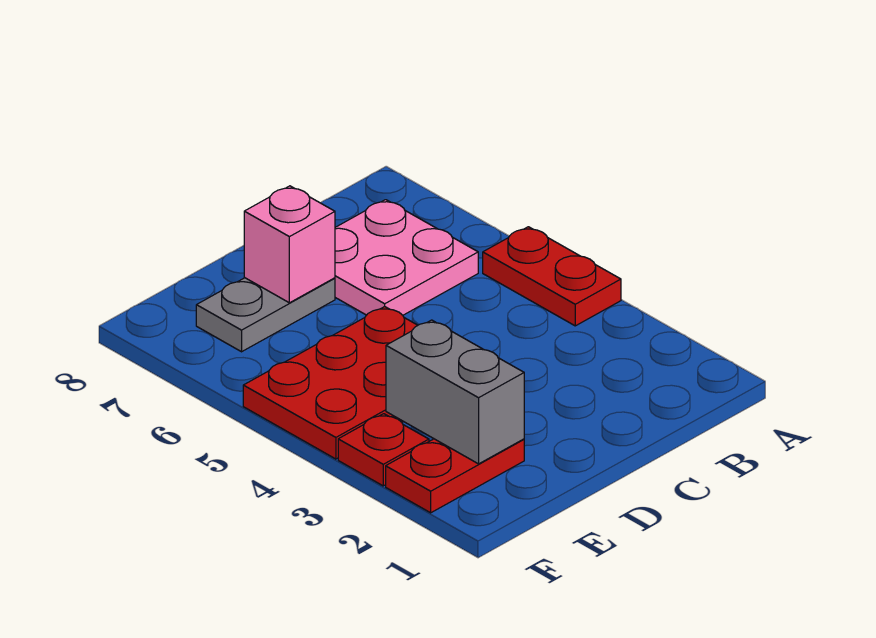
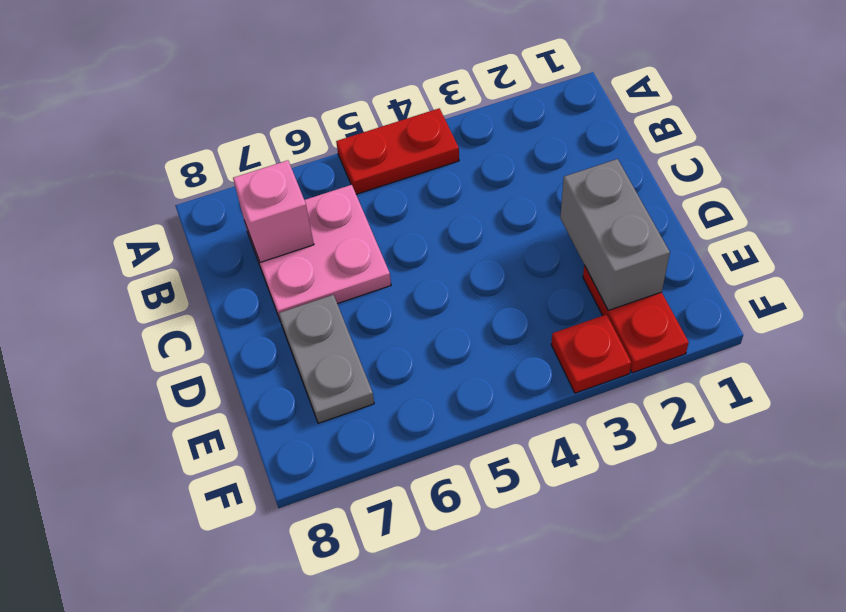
red 2x3 plate [243,307,418,459] -> none
pink 1x1 brick [244,186,335,303] -> pink 1x1 brick moved to [233,160,314,262]
grey 1x2 brick [386,320,524,464] -> grey 1x2 brick turned to [560,159,670,310]

